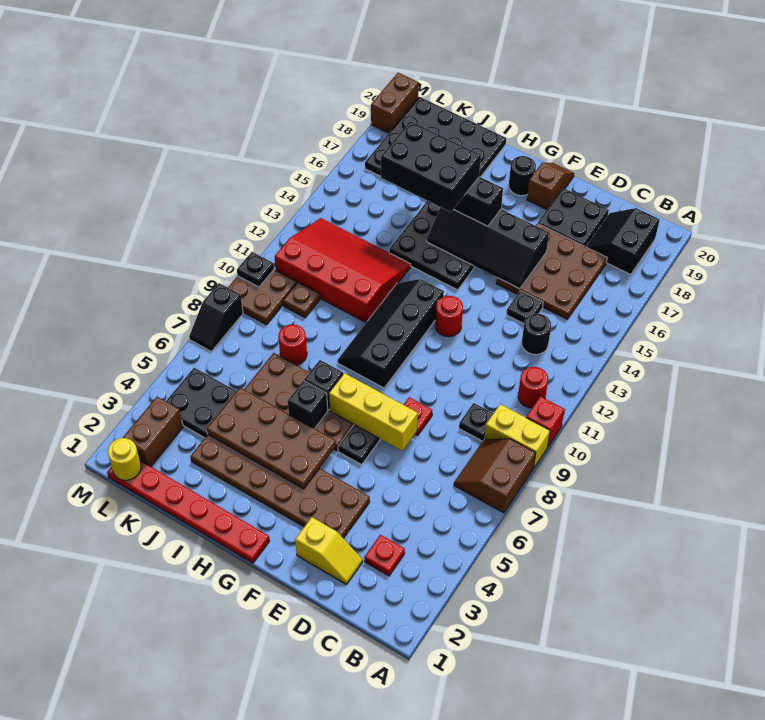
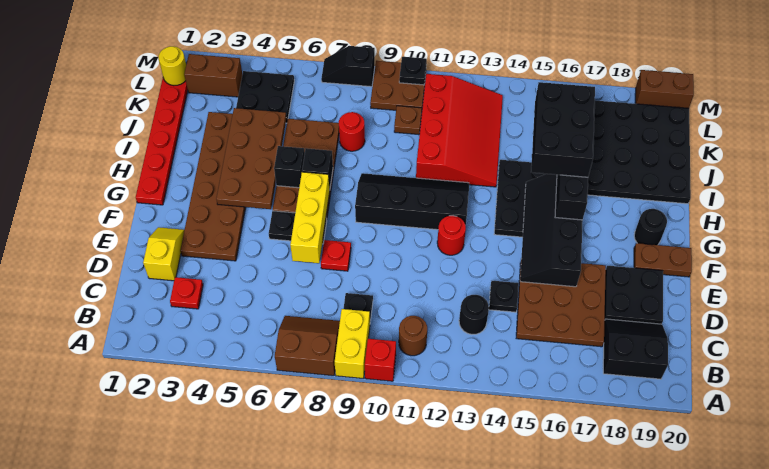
red 1x1 round brick [518,367,548,408] -> brown 1x1 round brick [399,316,427,356]
yellow 1x2 slope [295,517,363,584] -> yellow 1x2 slope turned to [143,227,184,281]
brown 1x2 slope [527,163,574,209] -> brown 1x2 plate [634,243,692,277]

